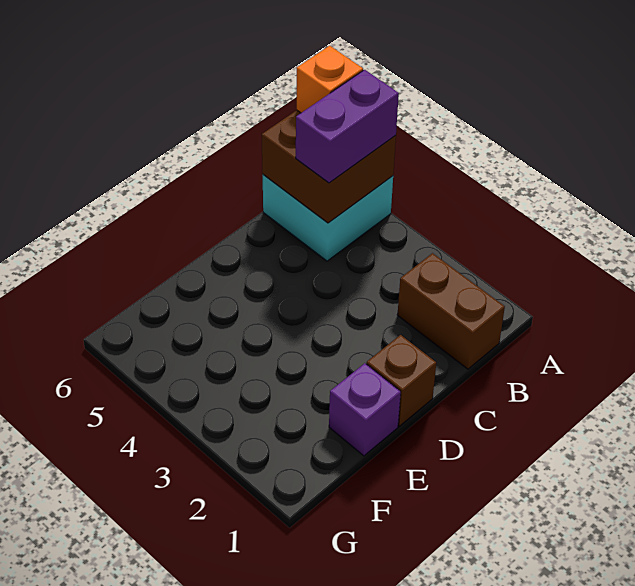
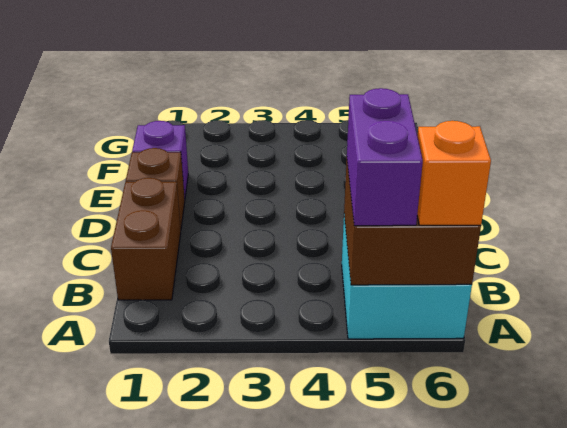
brown 1x2 brick [397,253,505,369] -> brown 1x2 brick turned to [111,178,181,300]

